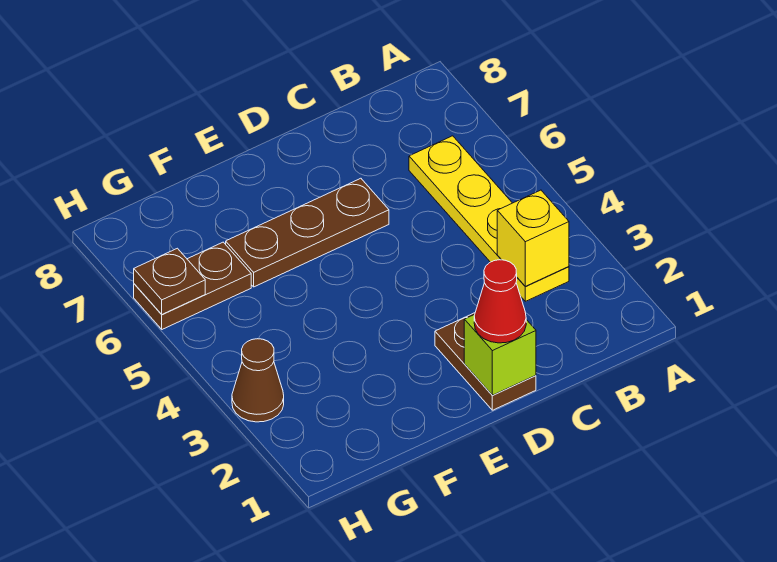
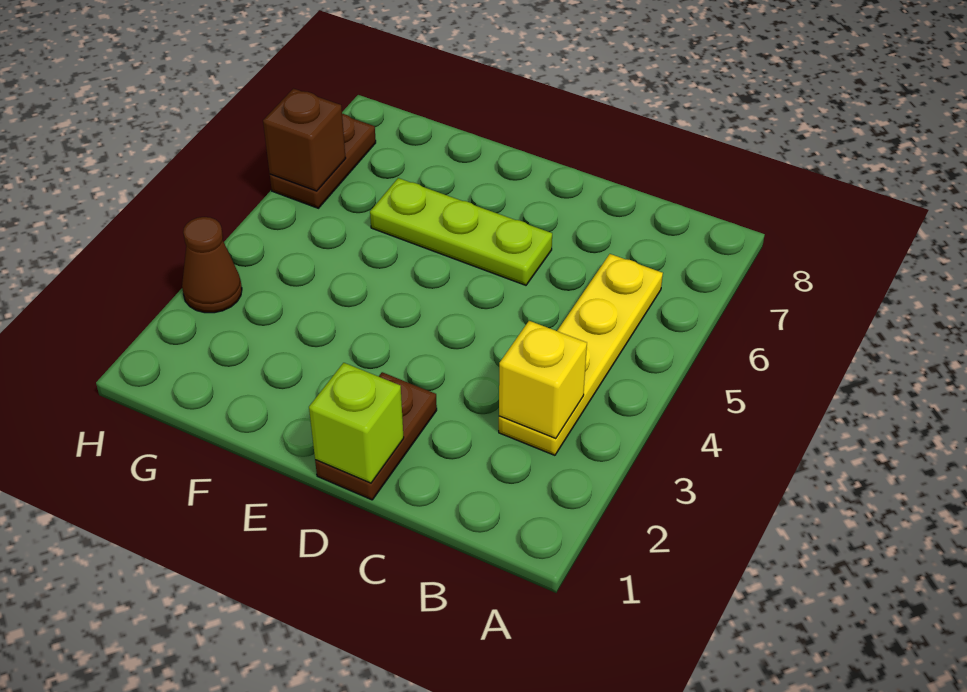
red 1x1 cone [474,260,526,343] -> none
brown 1x3 plate [226,178,389,287] -> lime 1x3 plate [370,178,552,285]
brown 1x2 plate [134,242,251,329] -> brown 1x2 plate turned to [270,114,376,208]
brown 1x1 plate [134,248,205,315] -> brown 1x1 brick [263,89,346,191]

